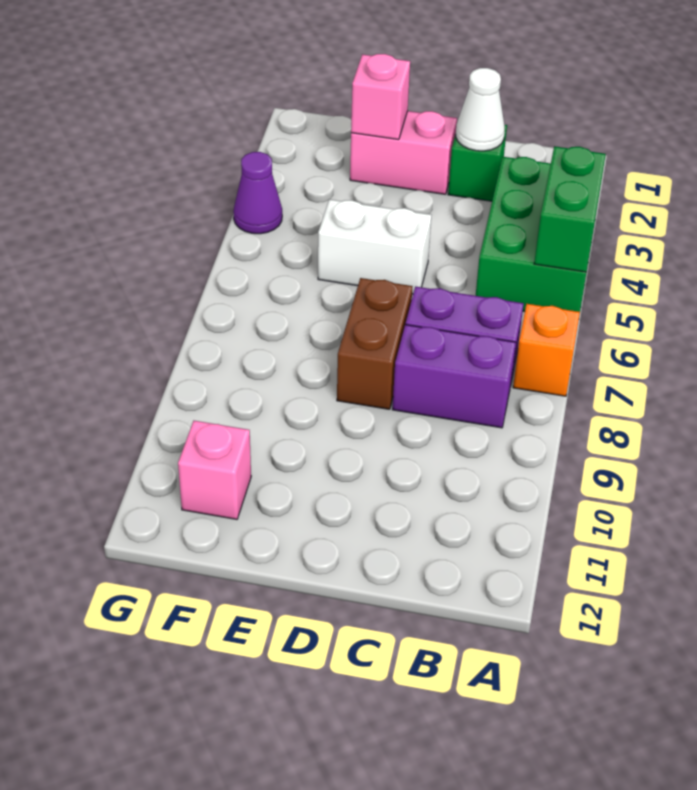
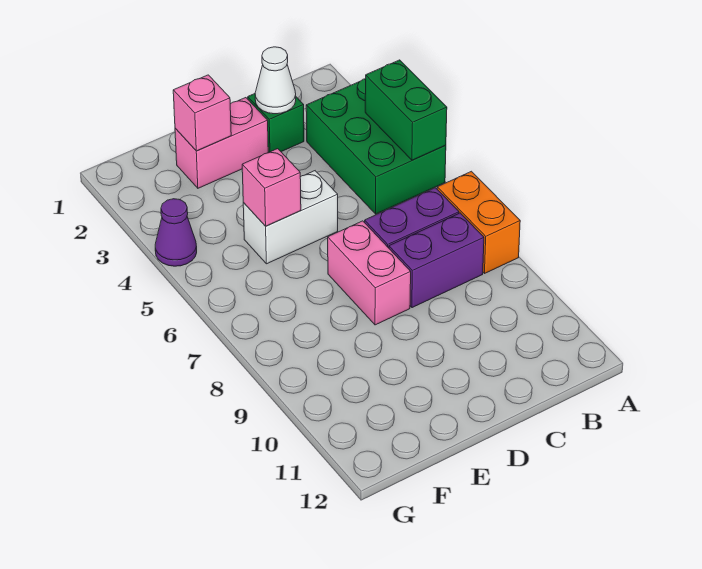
orange 1x1 brick [513,304,580,396] -> orange 1x2 brick [437,171,520,273]
brown 1x2 brick [337,278,413,409] -> pink 1x2 brick [328,221,411,325]
pink 1x1 brick [178,421,251,519] -> pink 1x1 brick moved to [242,149,301,226]

